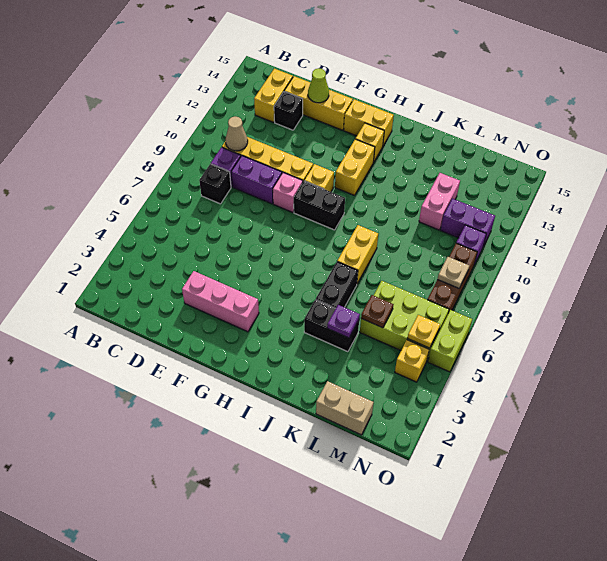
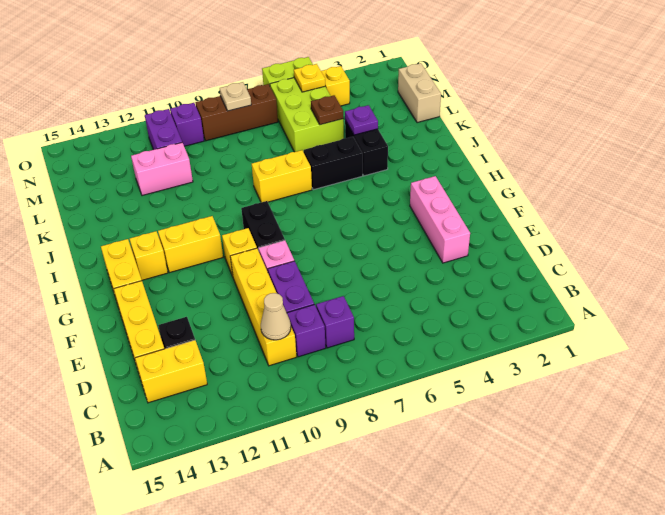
black 1x1 brick [199,164,231,204] -> purple 1x1 brick [316,296,354,348]
lime 1x1 cone [308,68,329,103] -> none

